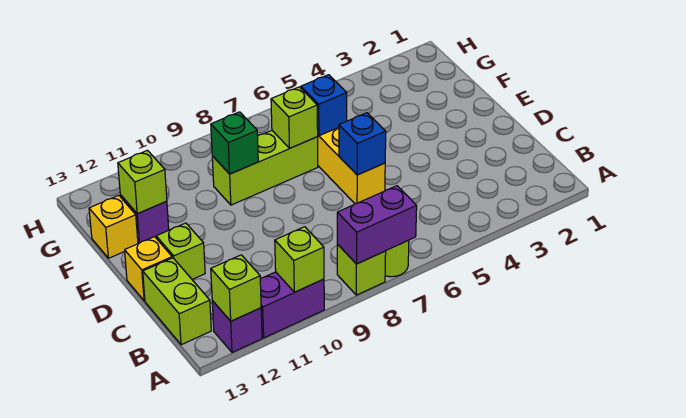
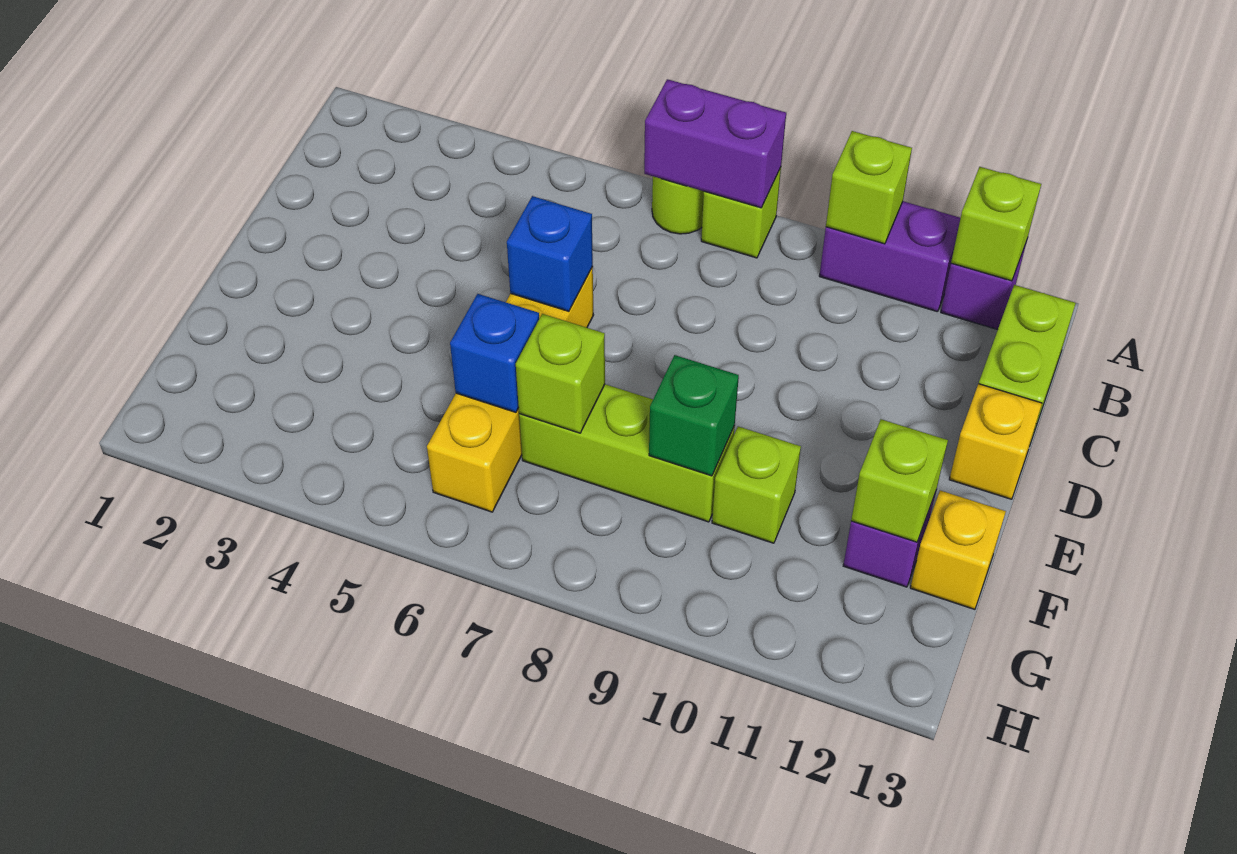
lime 1x1 brick [156,223,205,279] -> lime 1x1 brick moved to [712,426,801,543]

